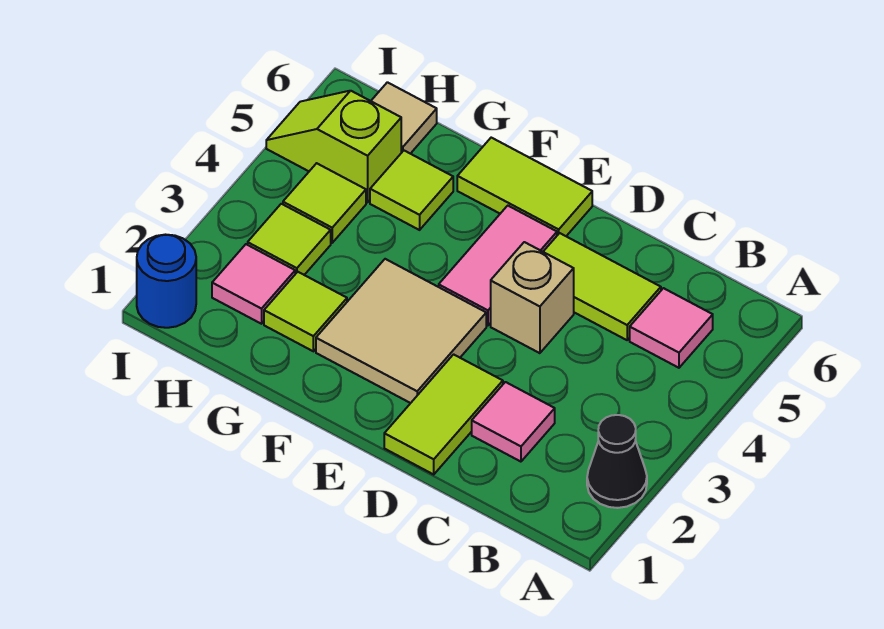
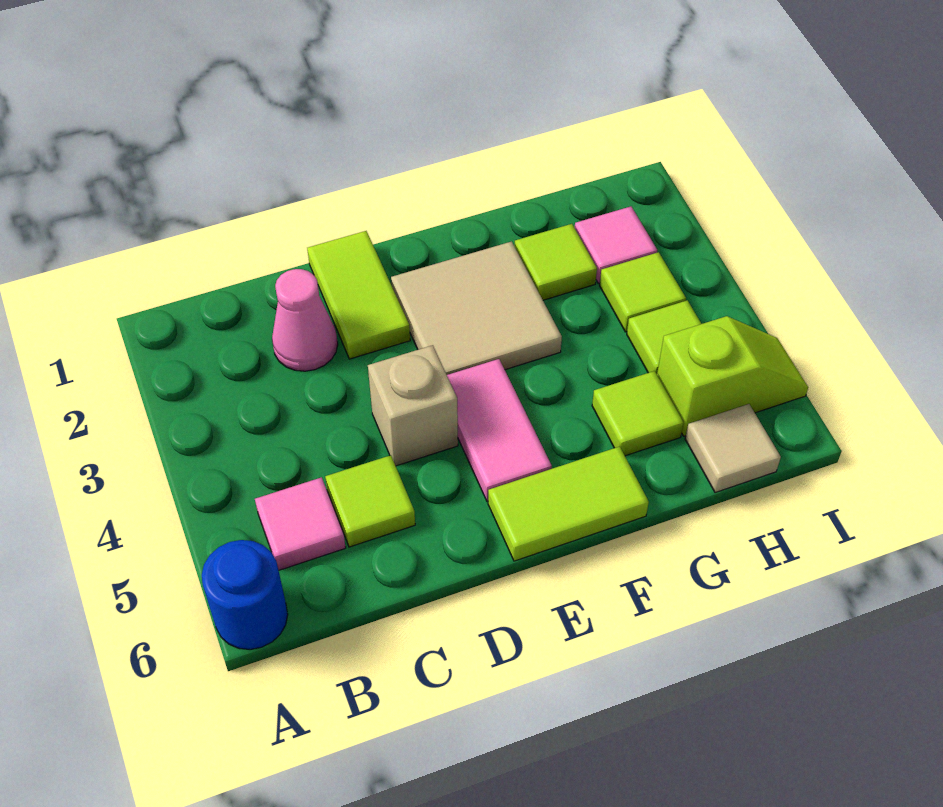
black 1x1 cone [587,415,647,508] -> none
pink 1x1 tile [472,382,555,462] -> pink 1x1 cone [272,269,338,371]
lime 1x2 tile [543,233,661,340] -> lime 1x1 tile [325,455,415,547]
blue 1x1 round brick [137,235,196,328] -> blue 1x1 round brick moved to [202,540,288,649]

